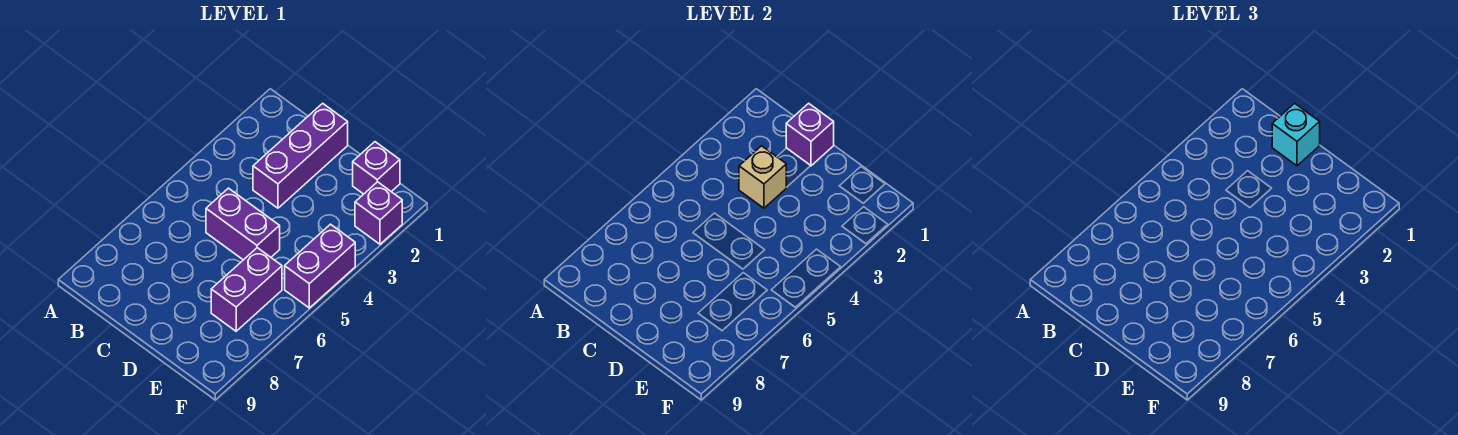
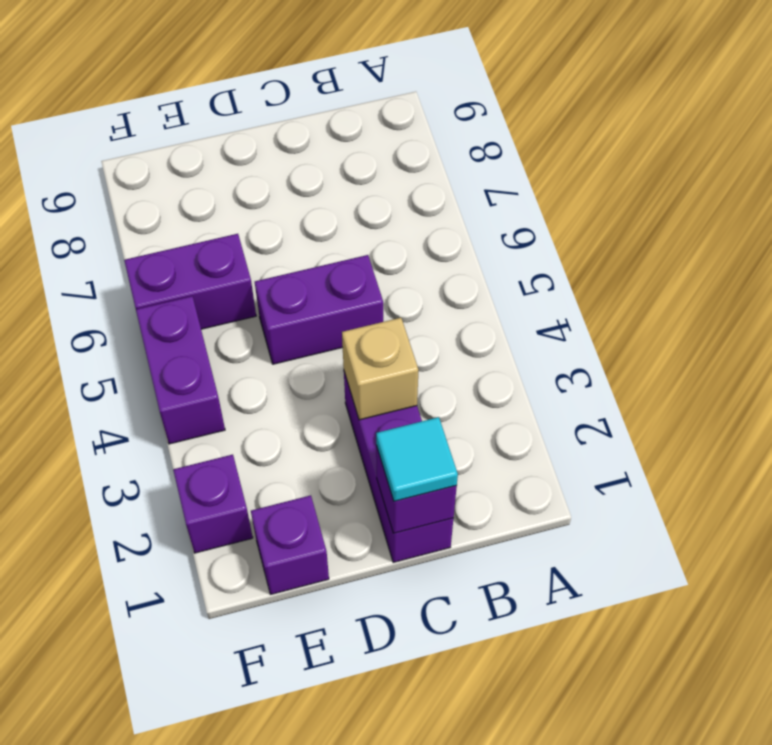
cyan 1x1 brick [1272,103,1320,166] -> cyan 1x1 tile [376,417,458,501]
purple 1x2 brick [211,248,282,331] -> purple 1x2 brick turned to [124,234,256,329]

